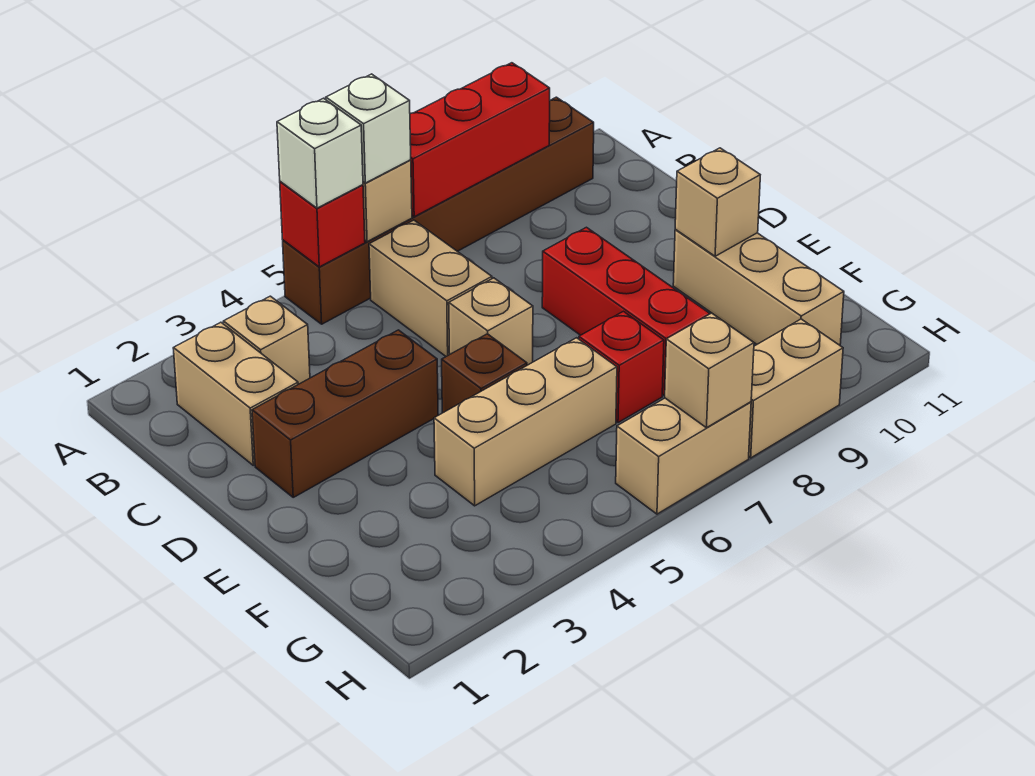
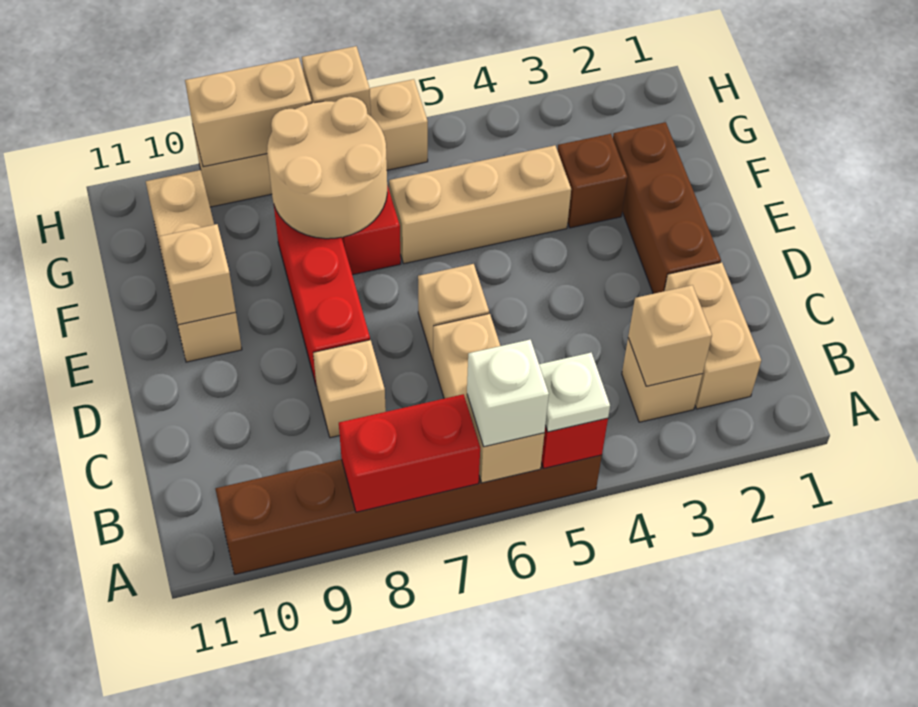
white 1x1 brick [277,98,363,208] -> white 1x1 plate [539,353,610,432]
red 1x3 brick [410,63,550,217] -> red 1x2 brick [339,394,480,512]
none -> tan 1x1 brick [628,285,712,386]
none -> tan 1x1 brick [313,340,386,438]
brown 1x3 brick [252,330,438,497] -> brown 1x3 brick turned to [613,122,721,294]
brown 1x1 brick [442,334,527,413] -> brown 1x1 brick moved to [558,134,627,228]
none -> tan 2x2 round brick [267,97,387,239]
none -> tan 1x2 brick [185,58,312,167]

